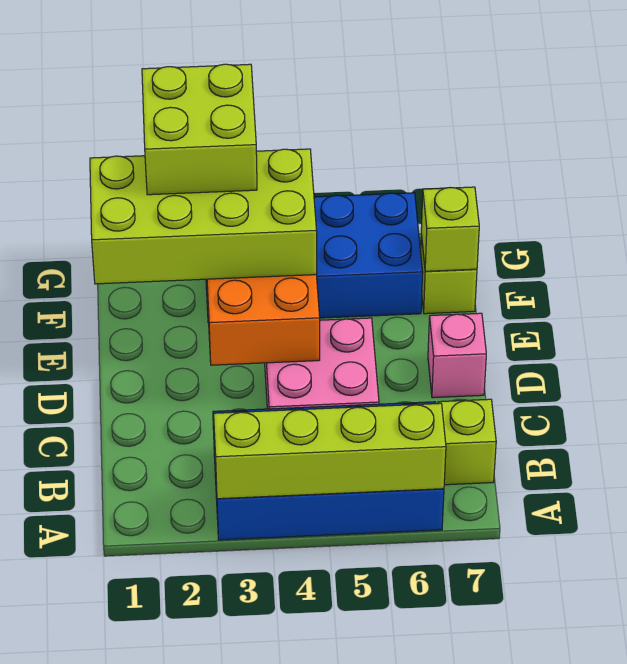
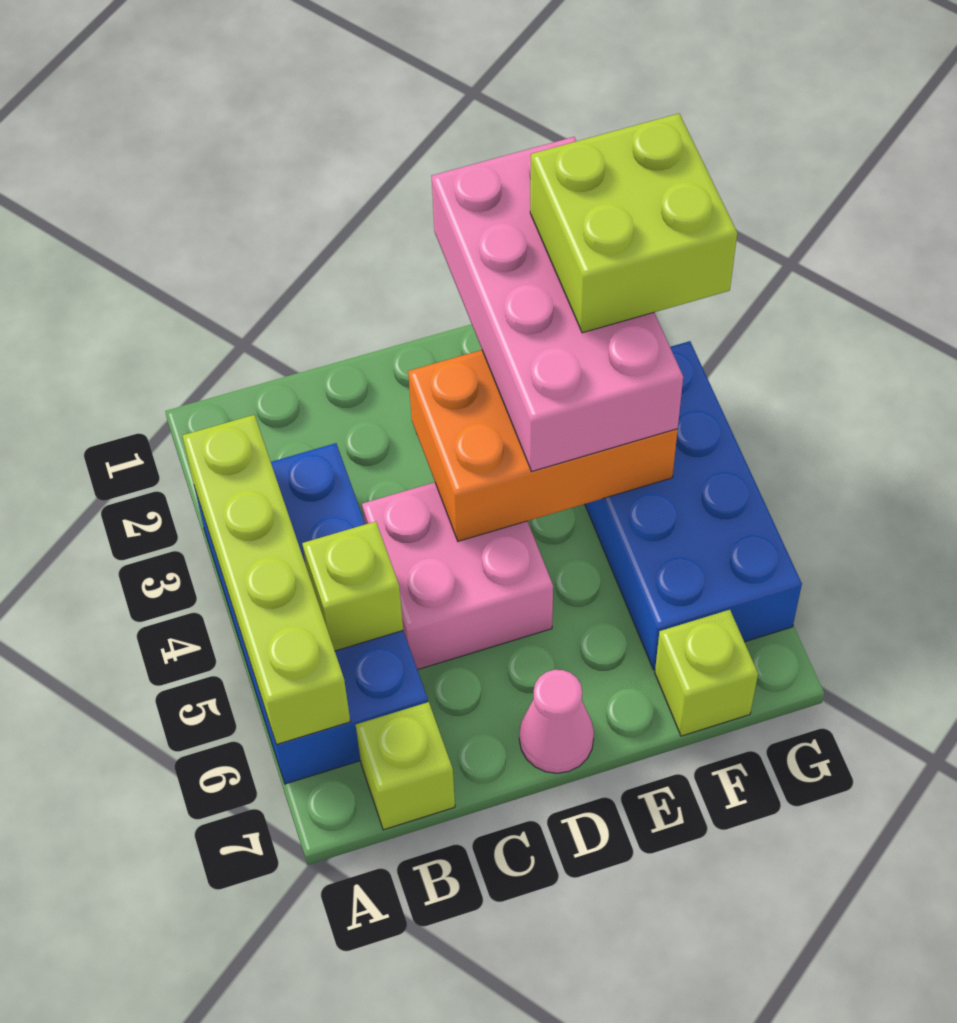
pink 1x1 brick [428,313,486,398] -> pink 1x1 cone [519,670,594,773]
lime 2x4 brick [90,149,317,284] -> pink 2x4 brick [432,137,683,471]
lime 1x1 brick [421,187,479,271] -> lime 1x1 brick moved to [302,521,403,651]

